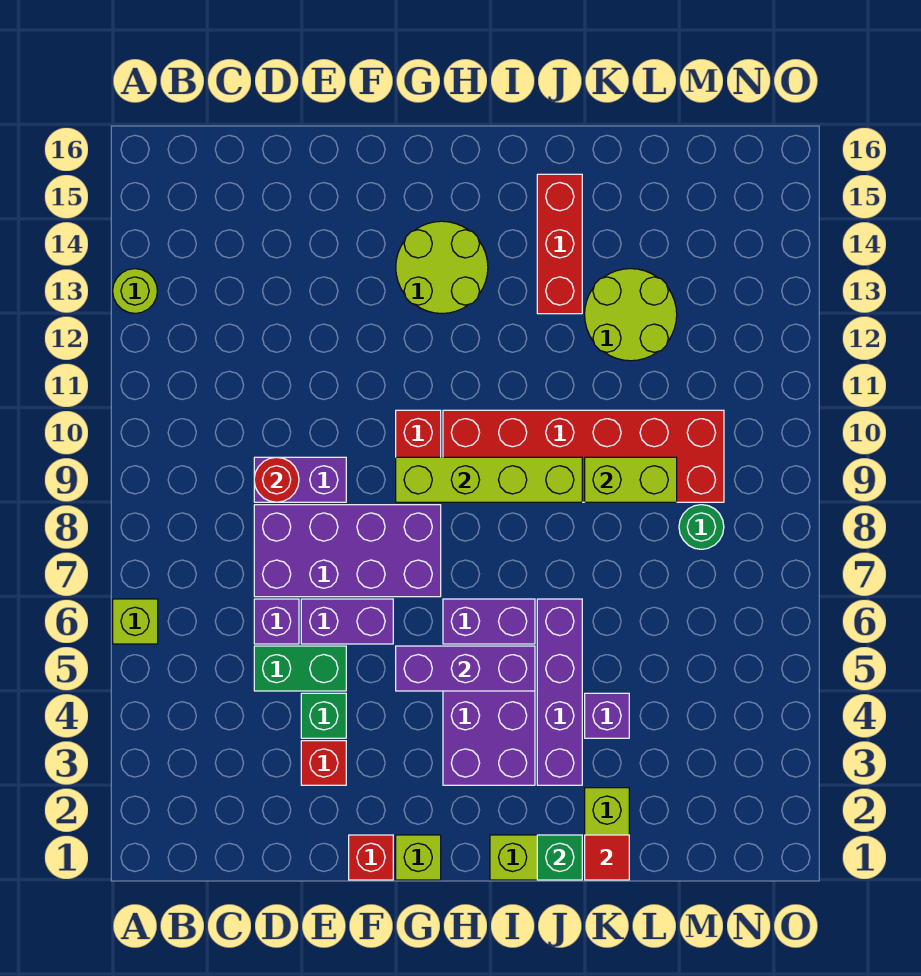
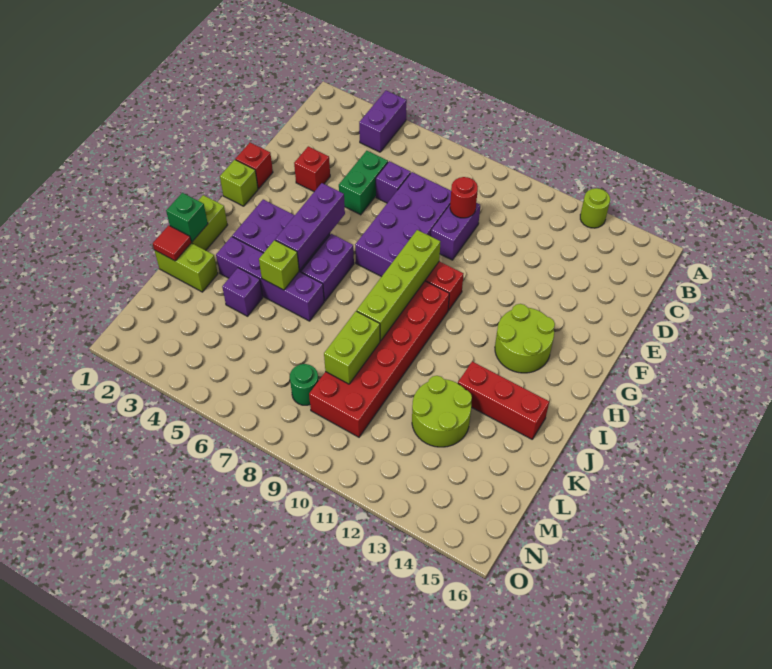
lime 1x1 brick [113,599,158,644] -> lime 1x1 brick moved to [259,240,299,290]
green 1x1 brick [301,693,346,738] -> none
purple 1x2 brick [301,599,393,644] -> purple 1x2 brick moved to [359,91,407,152]

